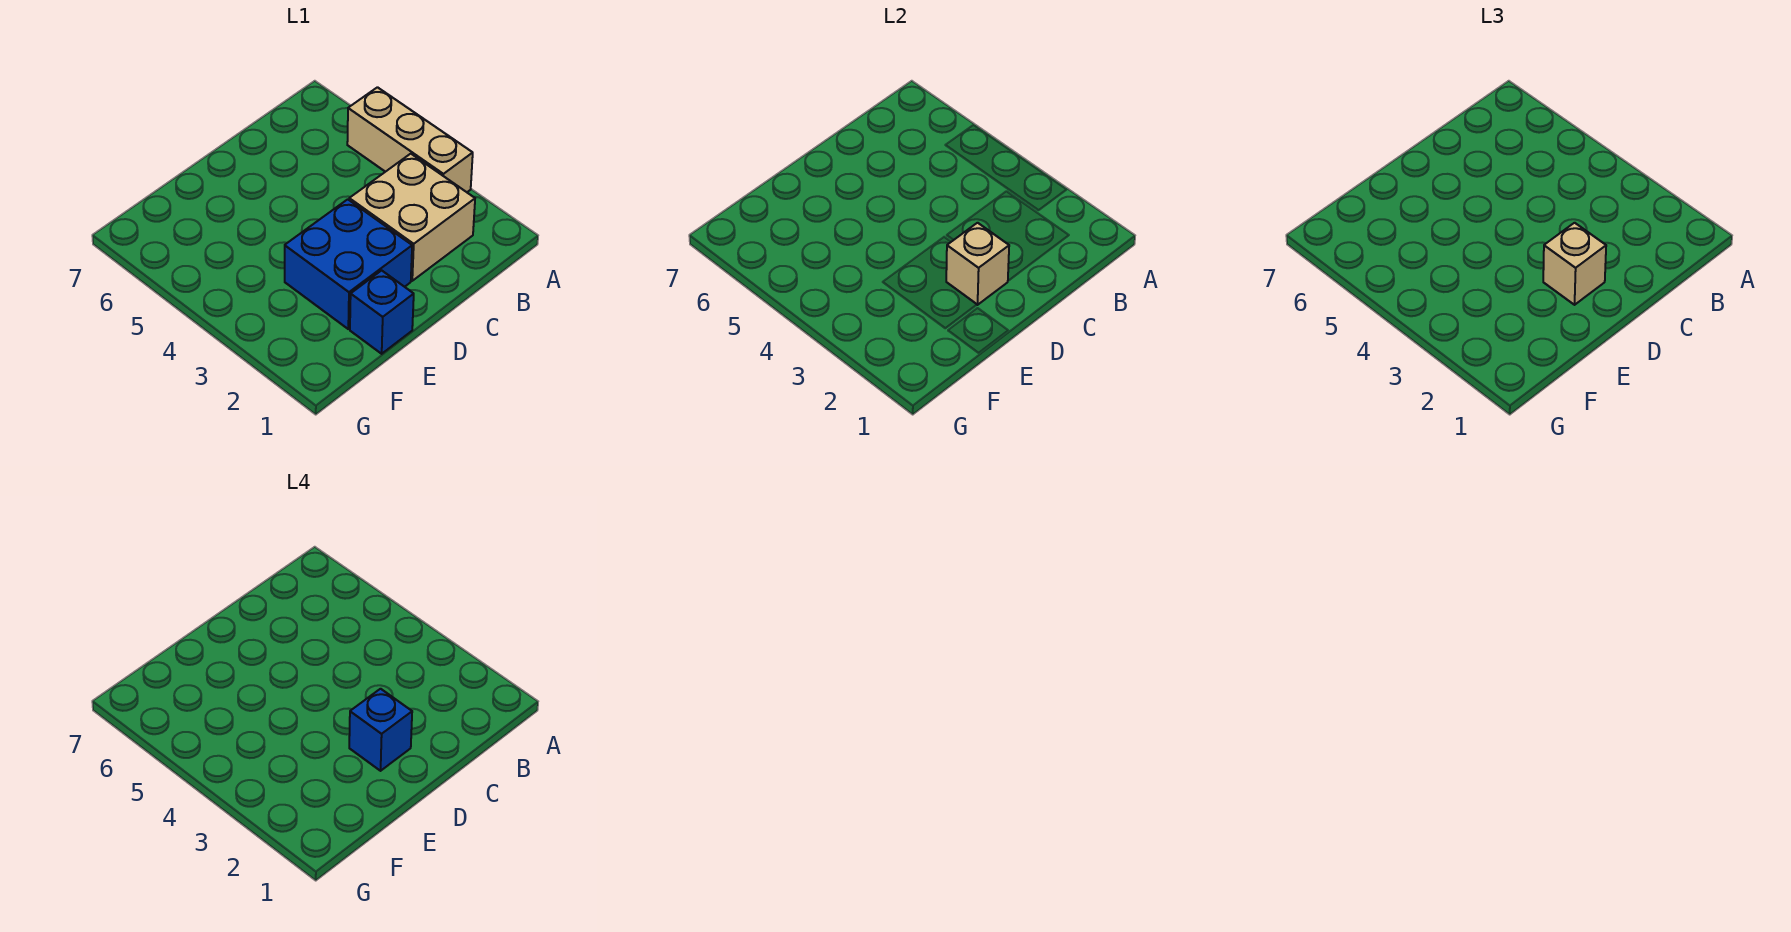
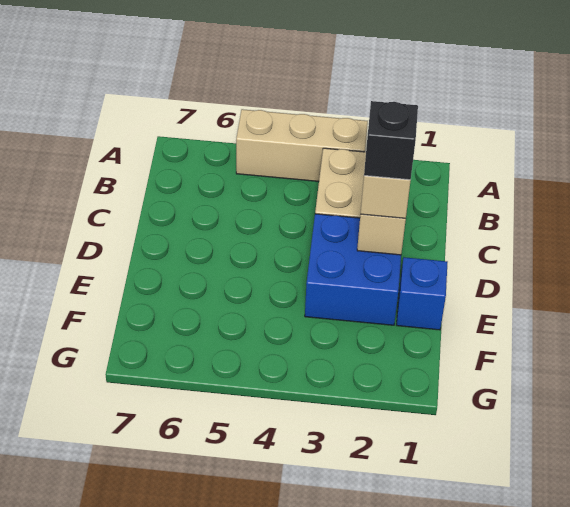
blue 1x1 brick [349,689,412,771] -> black 1x1 brick [364,101,418,180]

